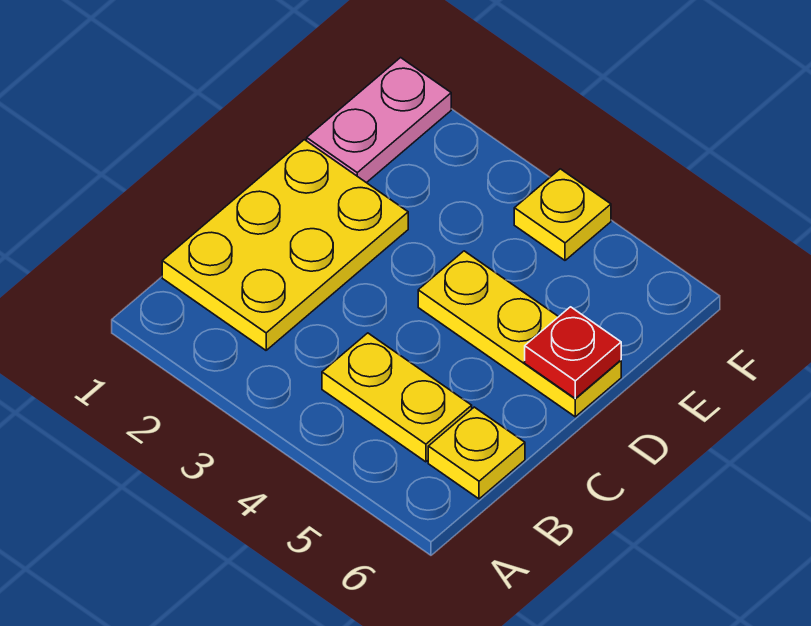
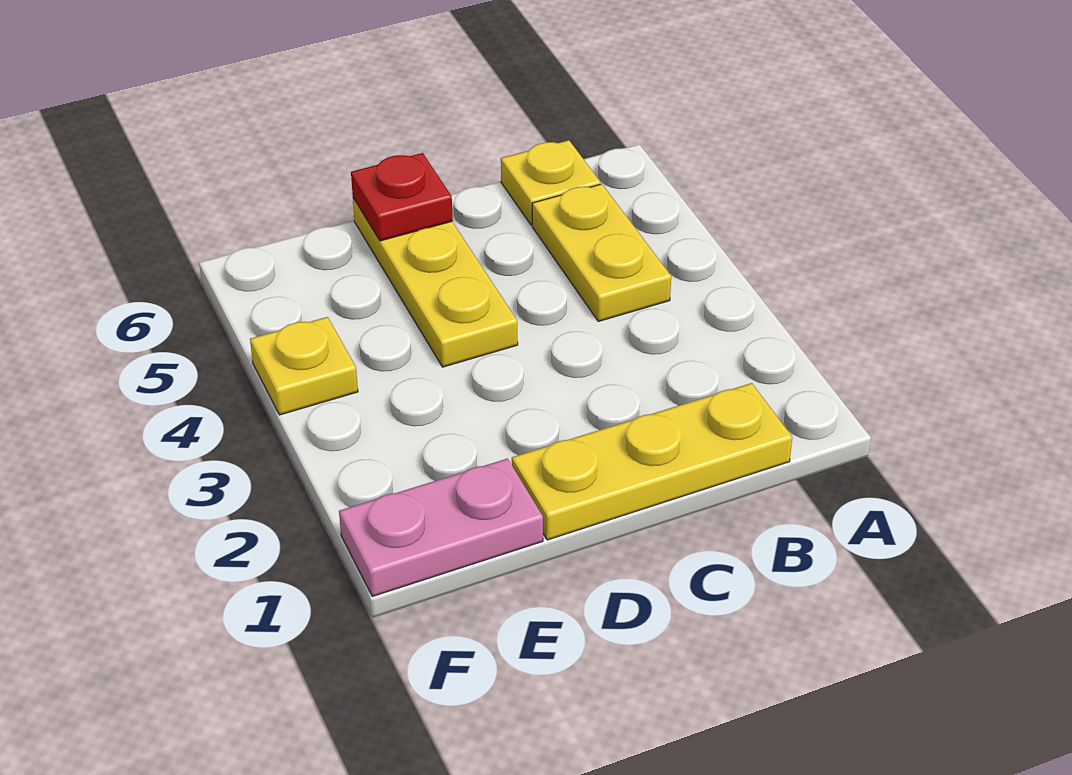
yellow 2x3 plate [162,140,408,350] -> yellow 1x3 plate [512,383,792,540]

